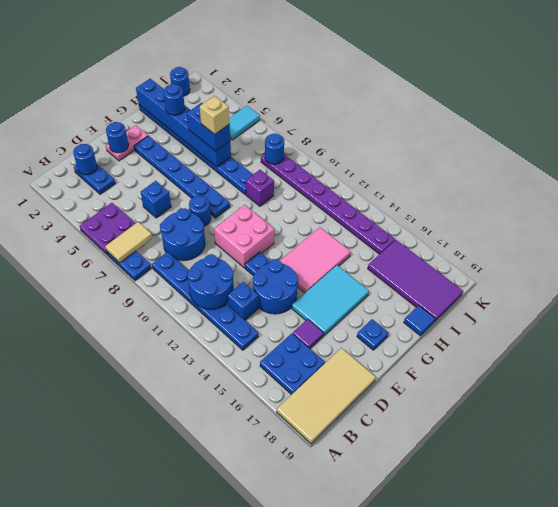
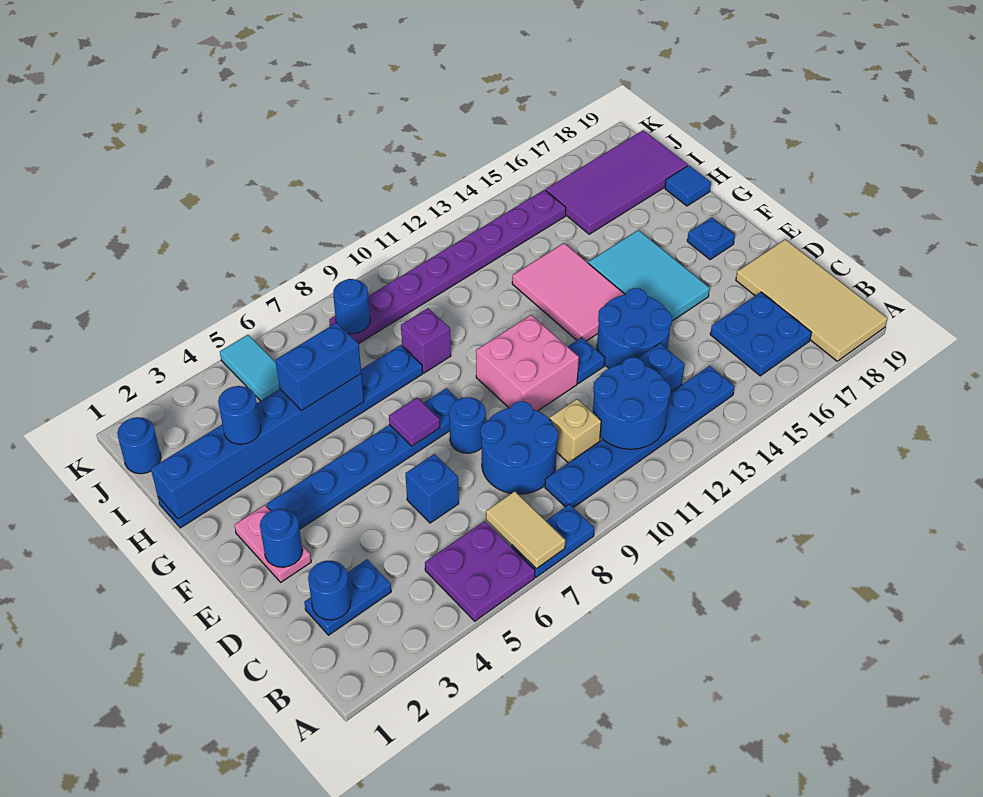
purple 1x1 tile [293,319,324,349] -> purple 1x1 tile moved to [389,398,440,446]
tan 1x1 brick [200,96,229,134] -> tan 1x1 brick moved to [550,399,601,463]

